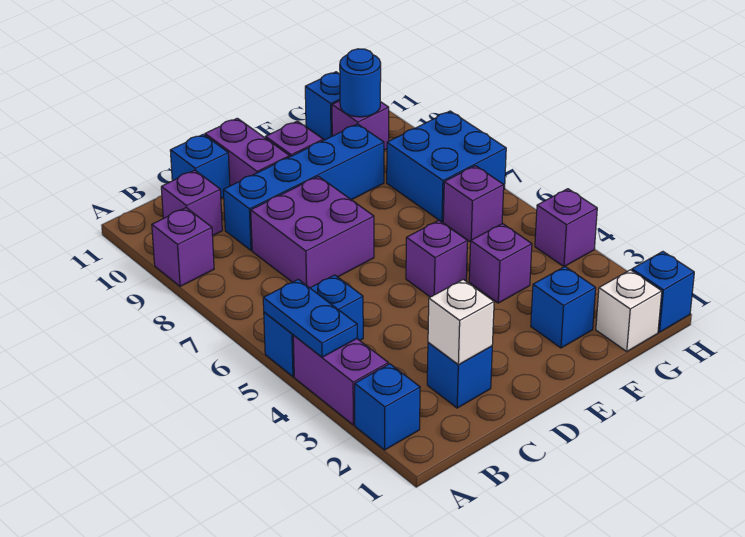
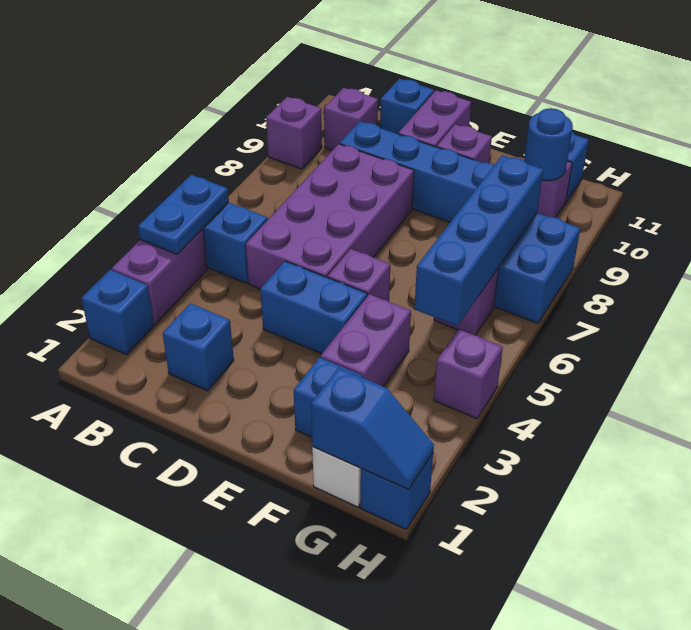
white 1x1 brick [428,279,494,365] -> none
purple 2x2 brick [251,176,374,288] -> purple 2x4 brick [246,144,414,289]
none -> blue 1x2 brick [260,261,367,354]
purple 1x1 brick [469,224,532,303] -> purple 1x2 brick [321,294,411,386]
none -> blue 1x2 slope [311,368,434,489]
none -> blue 1x4 brick [414,155,543,326]

